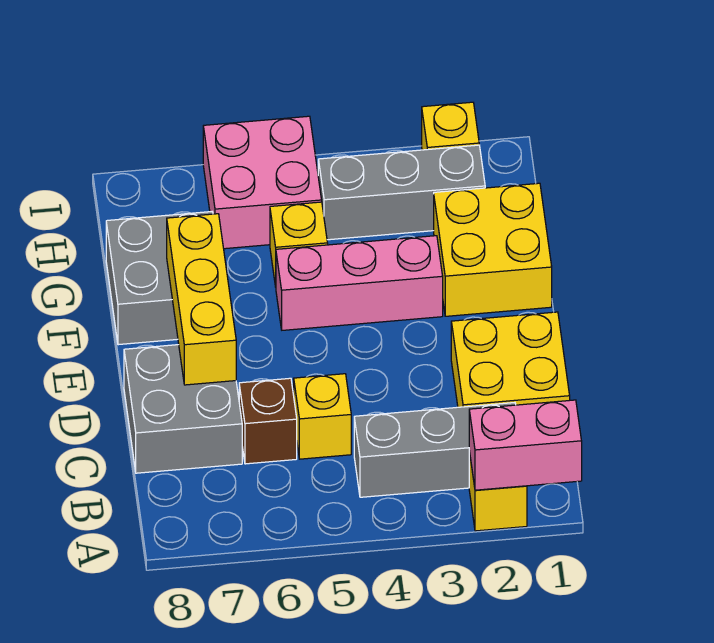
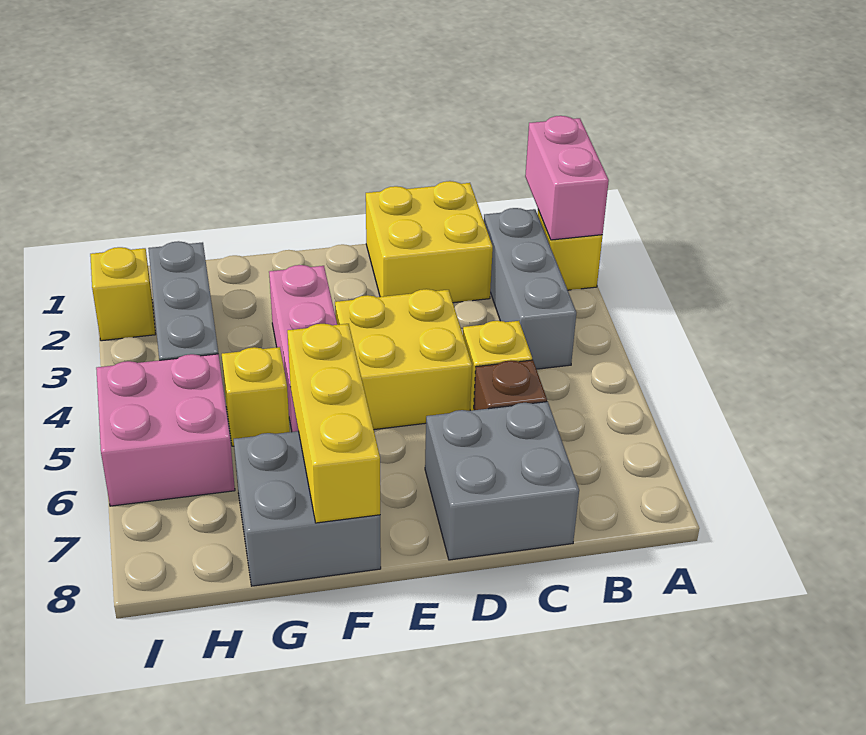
yellow 1x3 brick [167,214,236,385] -> yellow 1x3 brick turned to [287,324,380,523]
yellow 2x2 brick [434,183,552,316] -> yellow 2x2 brick moved to [335,289,472,430]

